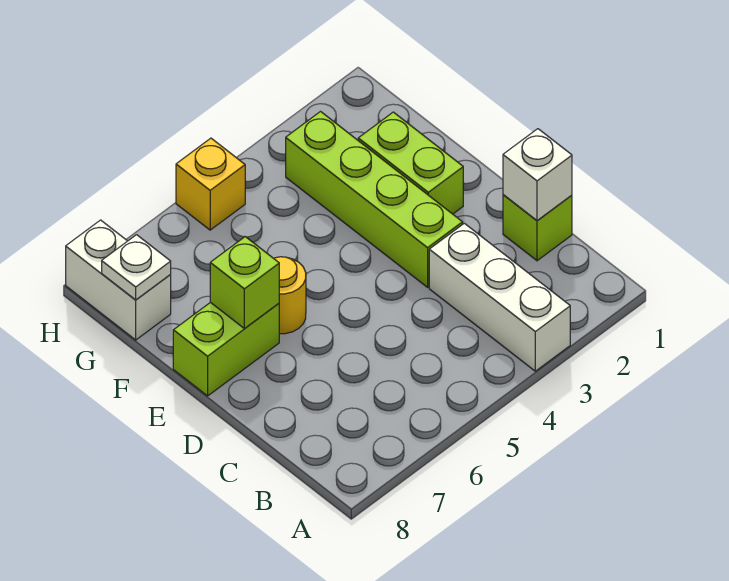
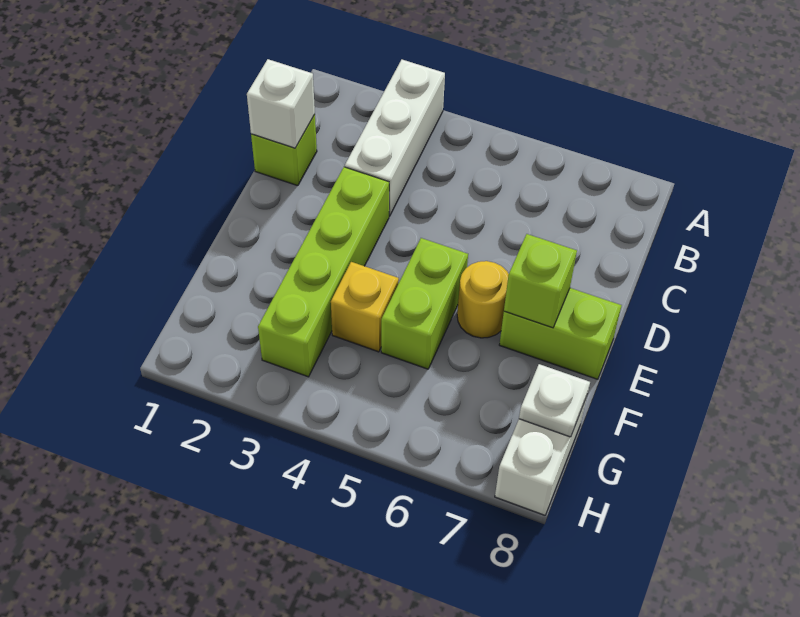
lime 1x2 brick [358,112,463,214] -> lime 1x2 brick moved to [381,238,468,369]
yellow 1x1 brick [176,138,245,230] -> yellow 1x1 brick moved to [331,262,399,352]

